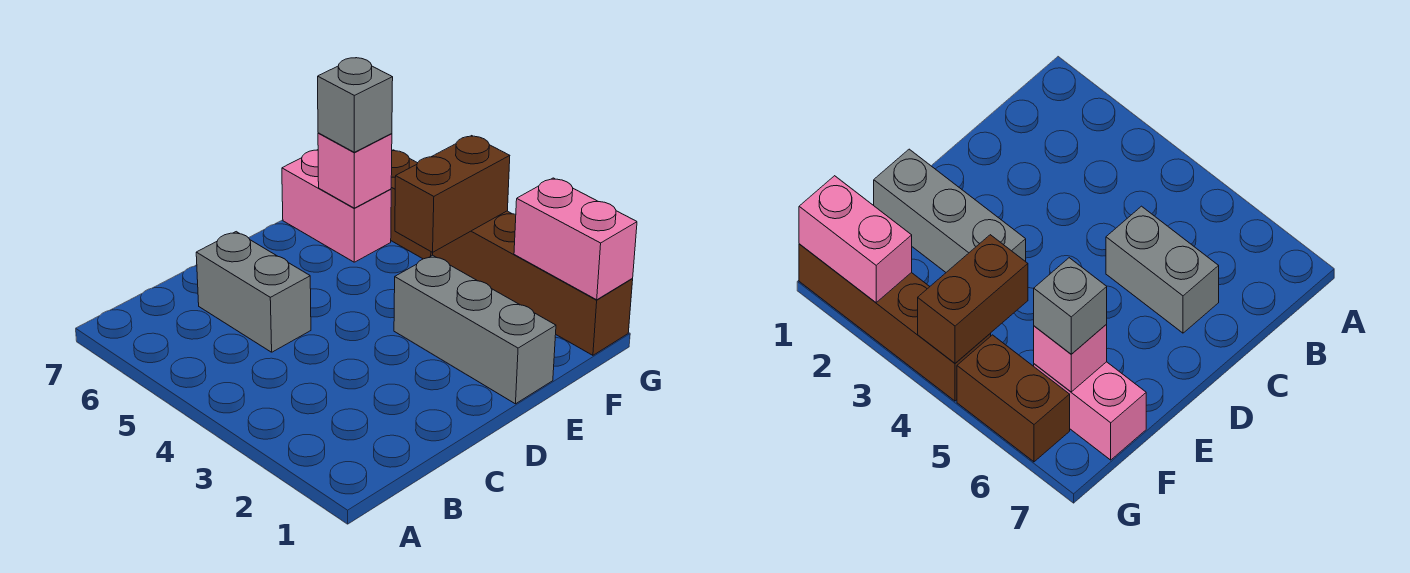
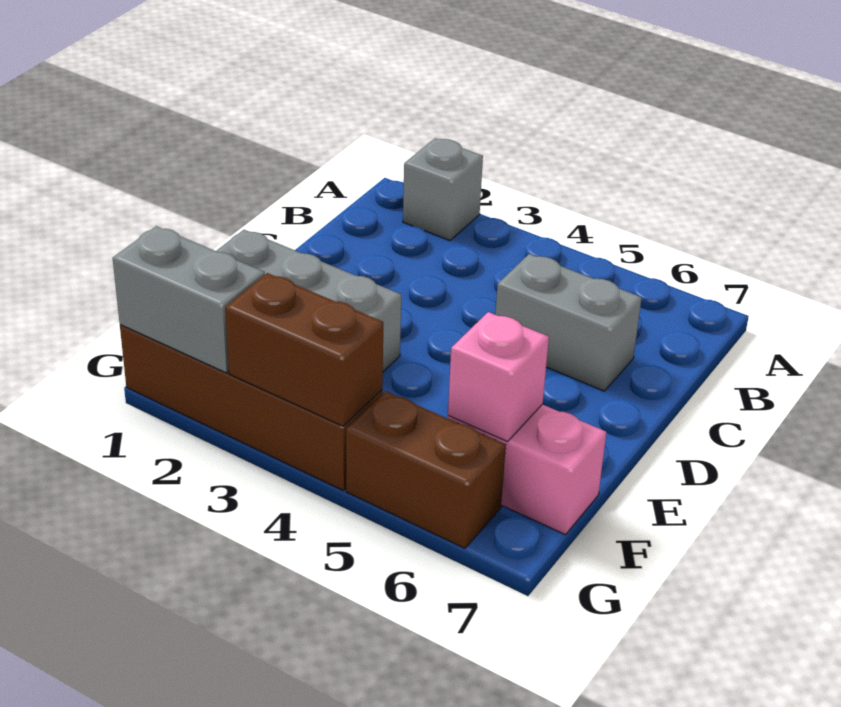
brown 1x2 brick [395,136,510,253] -> brown 1x2 brick turned to [225,273,383,426]
grey 1x1 brick [318,58,393,152] -> grey 1x1 brick moved to [403,138,483,240]
pink 1x2 brick [514,178,637,300] -> grey 1x2 brick [113,226,265,373]

